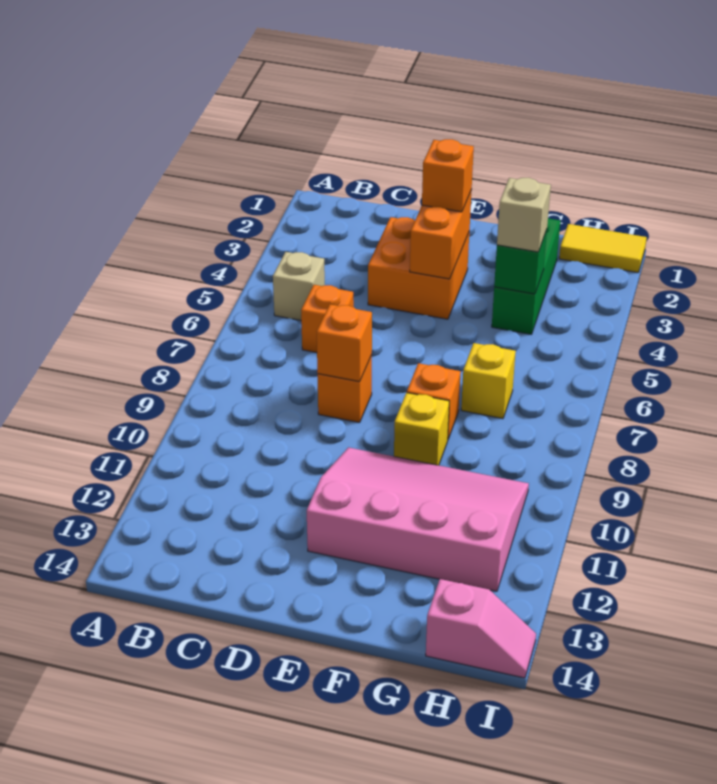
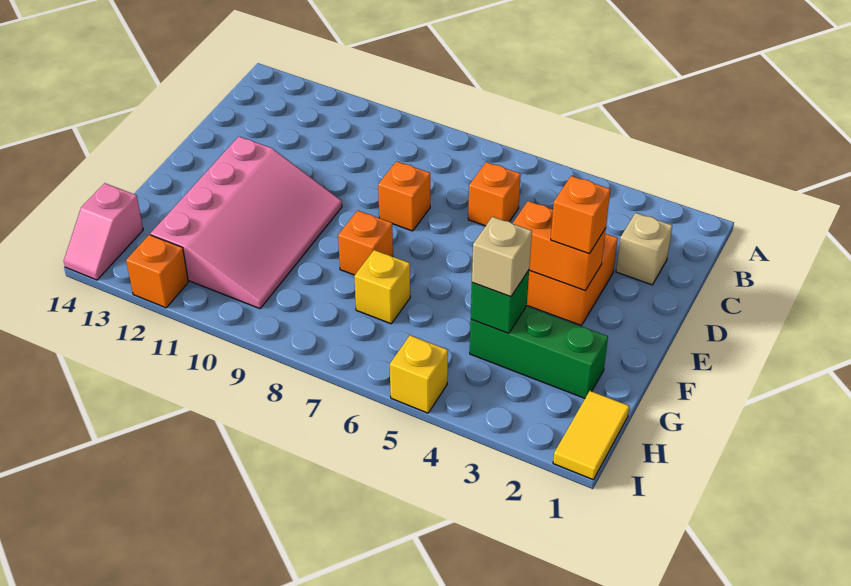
tan 1x1 brick [273,252,325,321] -> tan 1x1 brick moved to [616,213,672,285]
orange 1x1 brick [317,304,372,382] -> orange 1x1 brick moved to [126,235,188,308]
yellow 1x1 brick [394,393,449,465] -> yellow 1x1 brick moved to [390,335,448,413]

